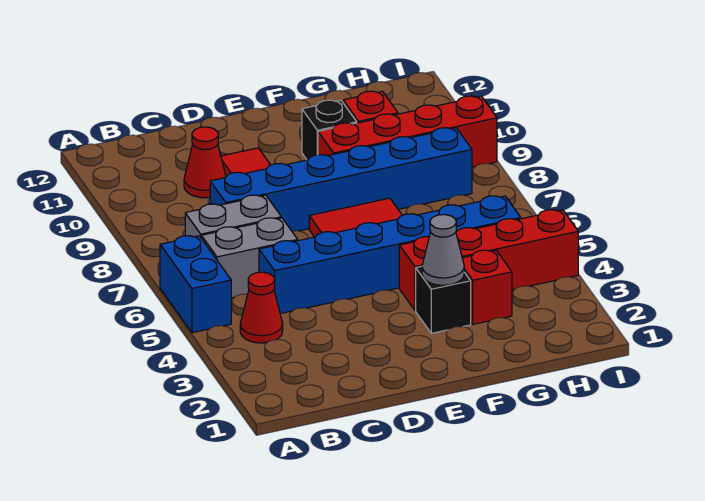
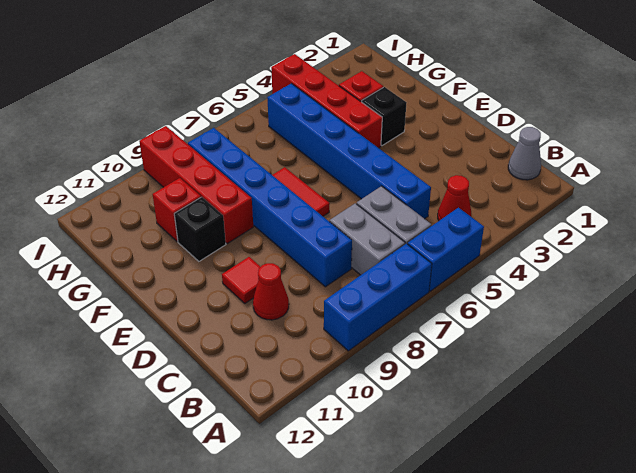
none -> blue 1x3 brick [324,244,432,351]
grey 1x1 cone [422,215,464,285] -> grey 1x1 cone moved to [508,127,541,180]

